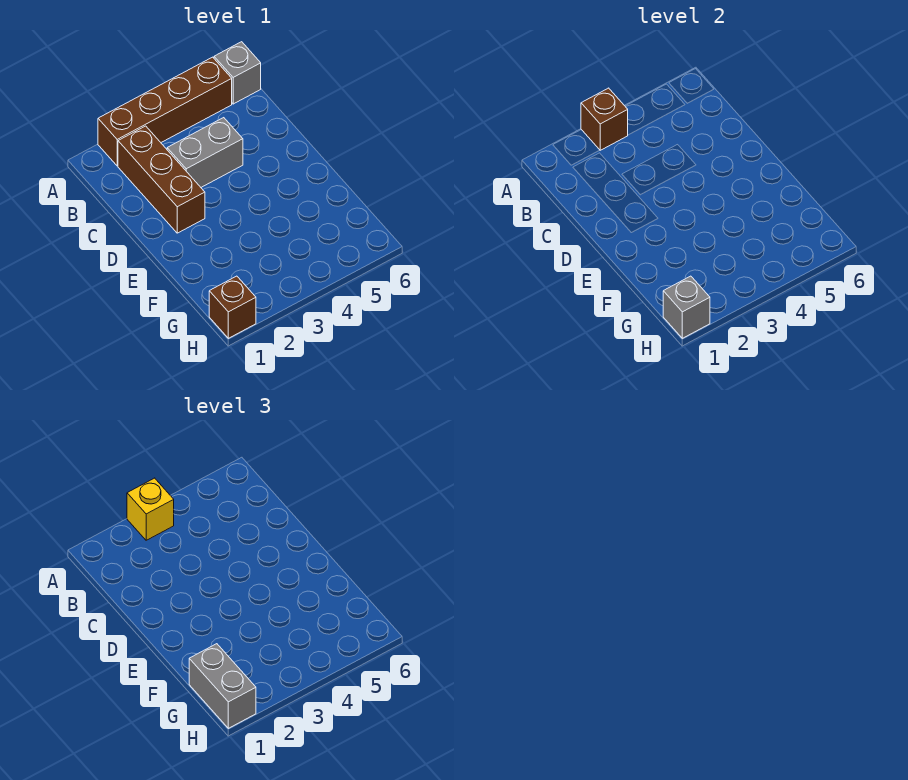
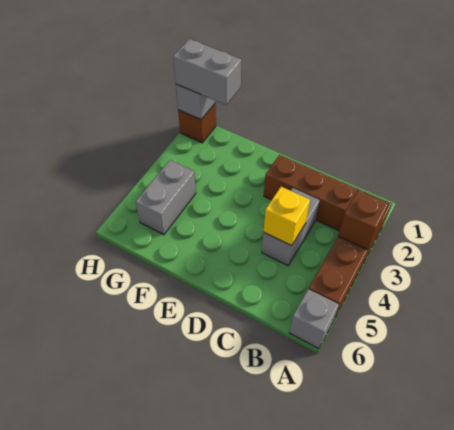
yellow 1x1 brick [127,478,174,540] -> yellow 1x1 brick moved to [264,187,310,246]
none -> grey 1x2 brick [136,160,196,235]

